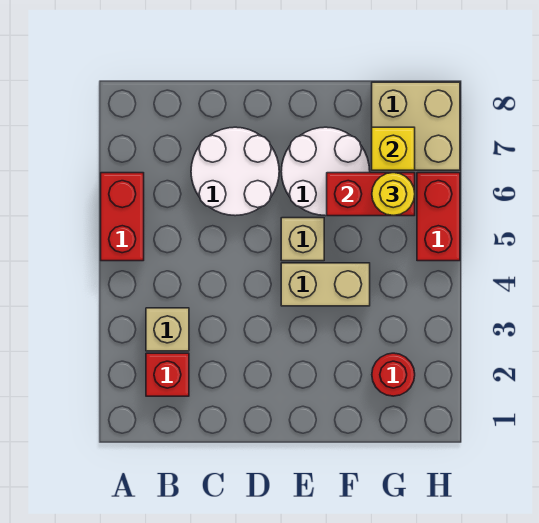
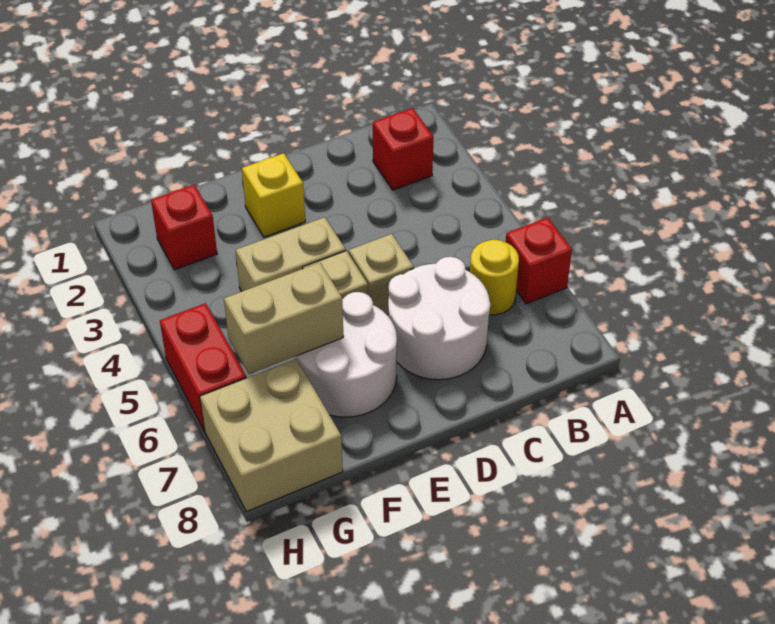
red 1x2 brick [101,173,144,261] -> red 1x1 brick [506,217,572,304]
tan 1x1 brick [146,308,189,351] -> tan 1x1 brick moved to [349,234,414,315]
red 1x2 brick [327,173,415,216] -> tan 1x2 brick [224,263,343,374]
red 1x1 round brick [372,353,415,396] -> red 1x1 brick [151,185,217,270]
yellow 1x1 round brick [372,173,415,216] -> yellow 1x1 round brick moved to [470,240,519,315]
yellow 1x1 brick [372,127,415,170] -> yellow 1x1 brick moved to [242,153,305,237]

